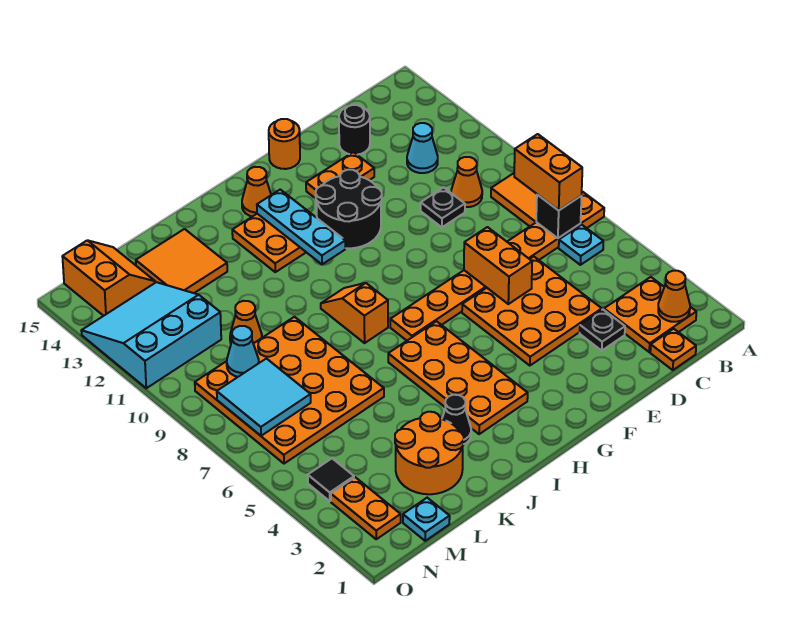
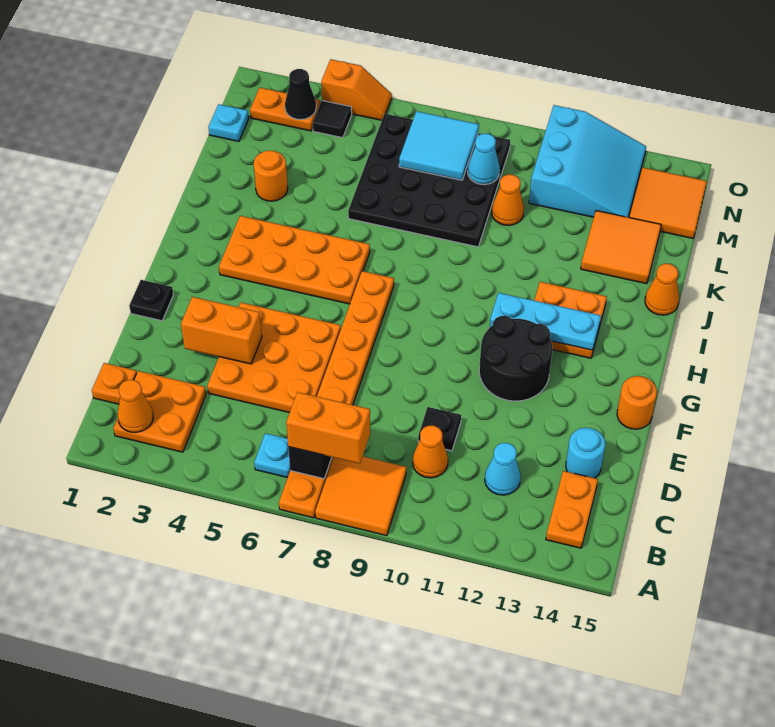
black 1x1 plate [580,310,625,350] -> black 1x1 plate moved to [129,280,173,321]
black 1x1 round brick [339,105,370,155] -> cyan 1x1 round brick [566,428,605,478]
orange 1x2 brick [464,227,532,304] -> orange 1x2 brick moved to [181,297,262,364]
orange 1x2 plate [306,152,374,199] -> orange 1x2 plate moved to [546,471,598,548]
orange 1x1 cone [242,167,271,217] -> orange 1x1 cone moved to [645,264,679,315]
orange 1x2 slope [321,283,388,343] -> orange 1x2 slope moved to [321,59,392,120]
black 1x1 cone [442,395,471,444] -> black 1x1 cone moved to [285,69,316,119]
orange 2x2 round brick [395,412,464,494] -> orange 1x1 round brick [254,151,288,201]
orange 4x4 plate [195,317,384,464] -> black 4x4 plate [348,114,510,247]
orange 2x2 slope [62,240,155,316] -> orange 2x2 tile [629,168,707,238]

